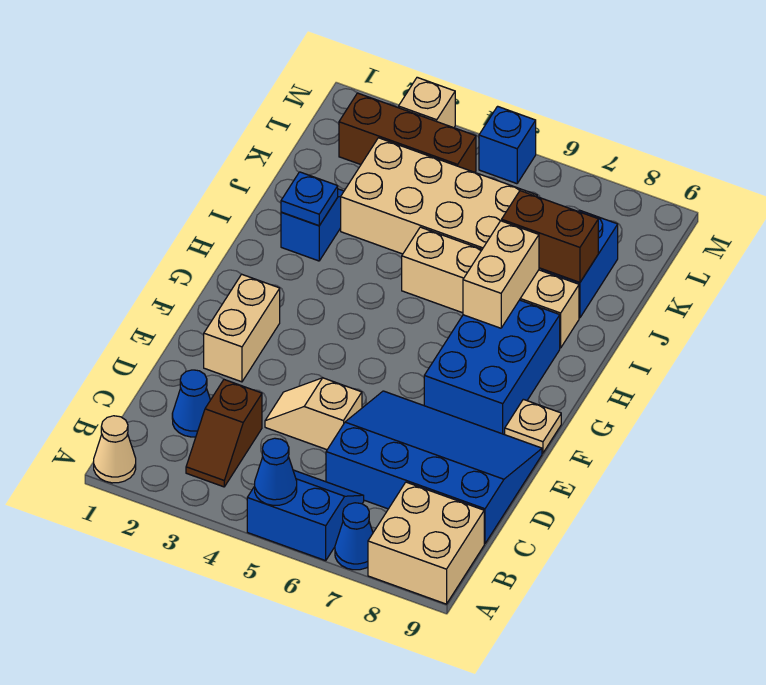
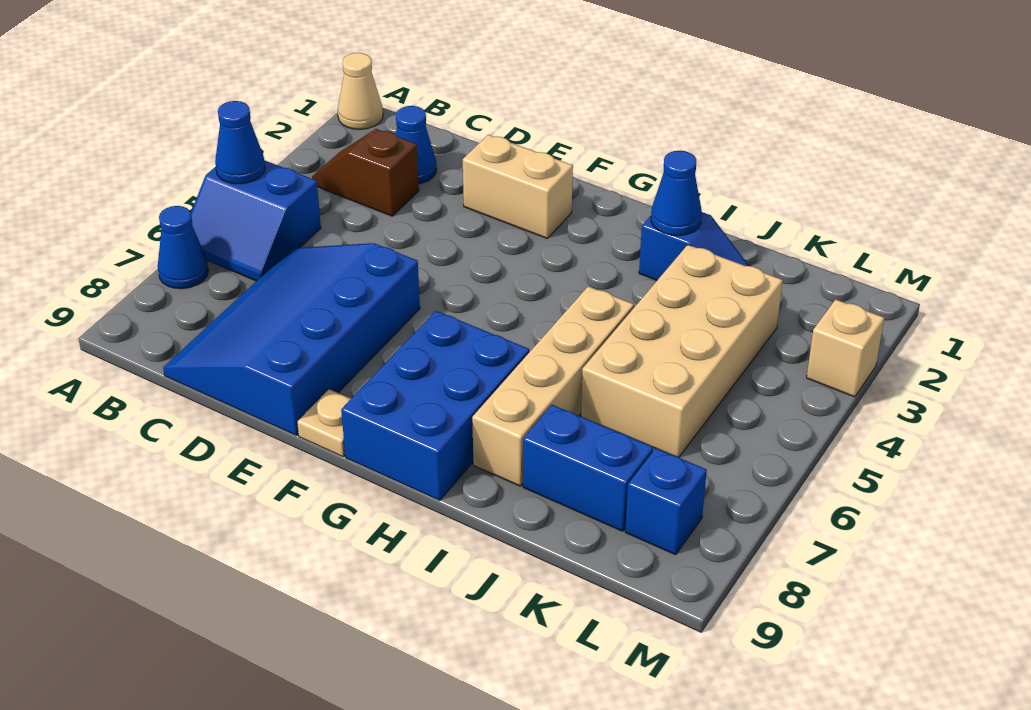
blue 2x2 slope [247,470,364,561] -> blue 2x2 slope turned to [191,160,321,281]
tan 2x2 brick [368,482,484,604] -> none
blue 3x4 slope [326,391,542,544] -> blue 3x4 slope turned to [163,243,420,436]
tan 1x2 slope [265,378,362,450] -> none
blue 2x3 brick [424,300,560,435] -> blue 2x3 brick turned to [341,311,529,501]
tan 1x2 brick [463,221,539,328] -> none
blue 1x1 plate [281,172,338,225] -> blue 1x1 cone [651,151,702,236]
brown 1x2 brick [502,191,598,282] -> none
brown 1x3 brick [339,93,476,172] -> none
blue 1x1 brick [479,106,536,184] -> blue 1x1 brick moved to [625,448,707,555]

